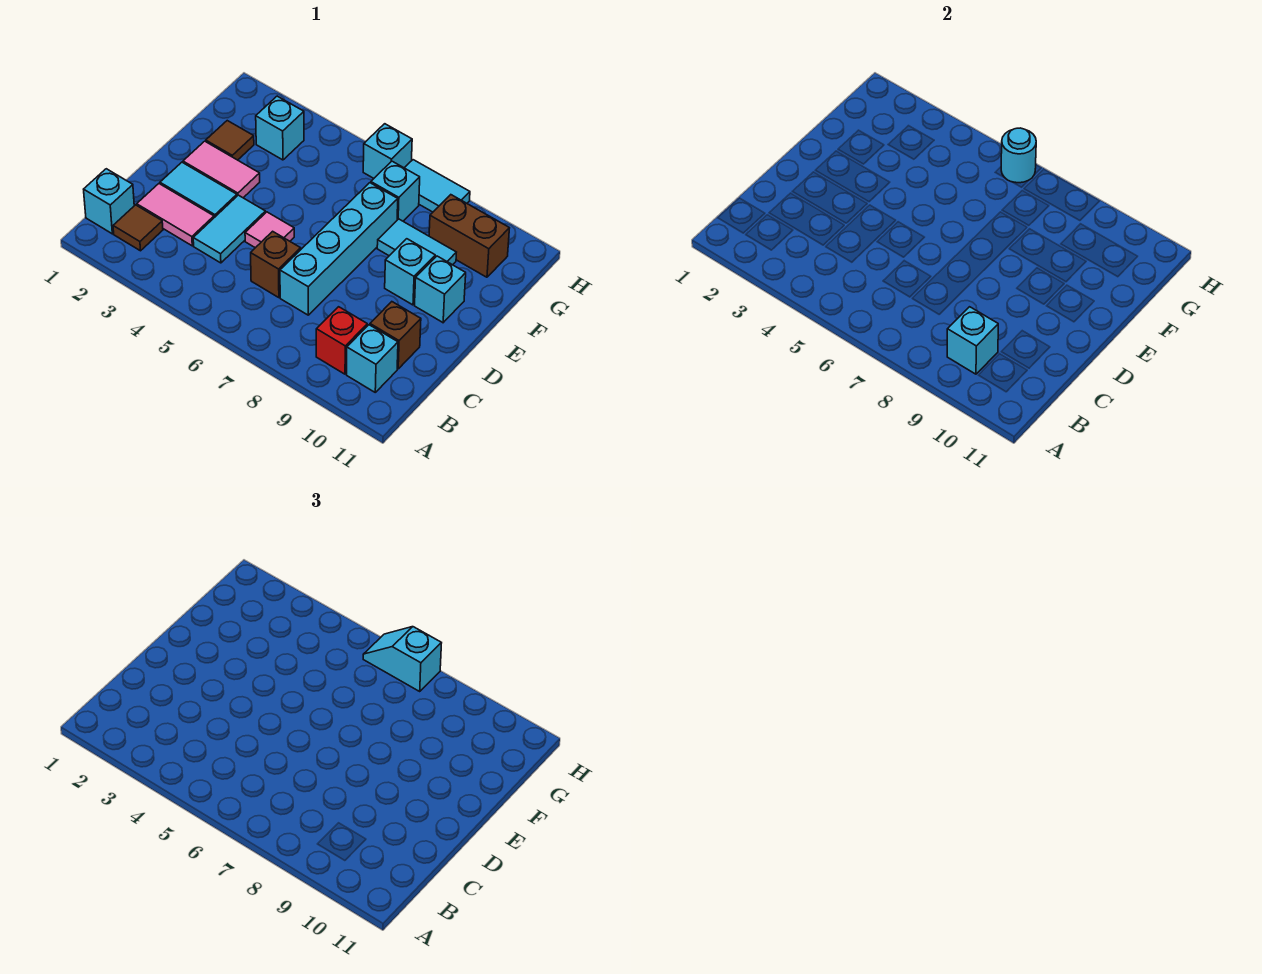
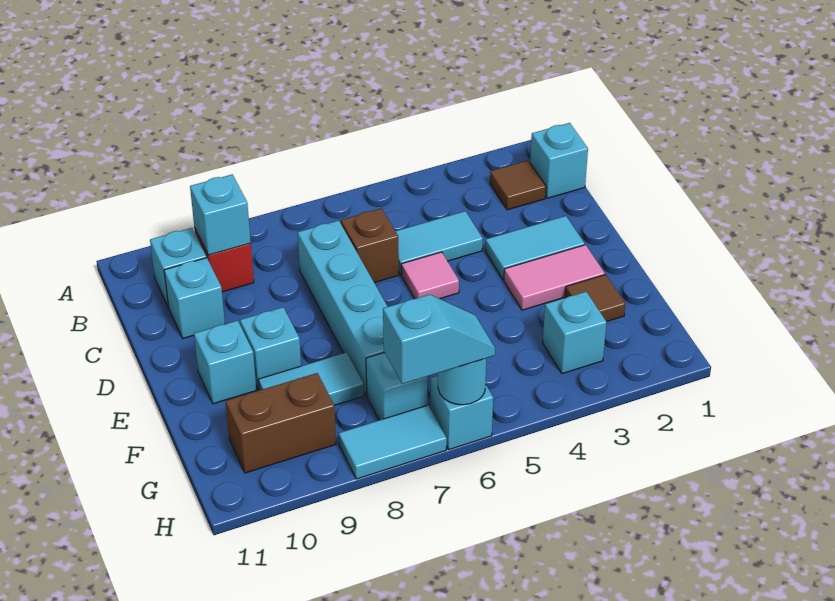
pink 1x2 tile [137,184,214,246] -> none
cyan 1x2 tile [193,195,265,263] -> cyan 1x2 tile turned to [396,211,483,275]
brown 1x1 brick [370,302,421,369] -> cyan 1x1 brick [164,258,225,338]

